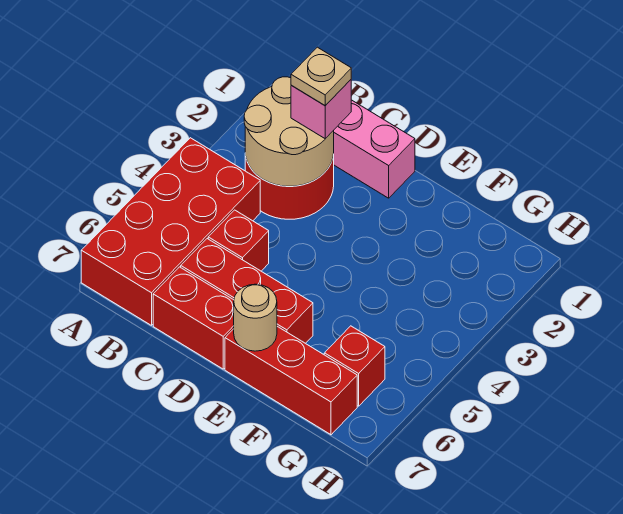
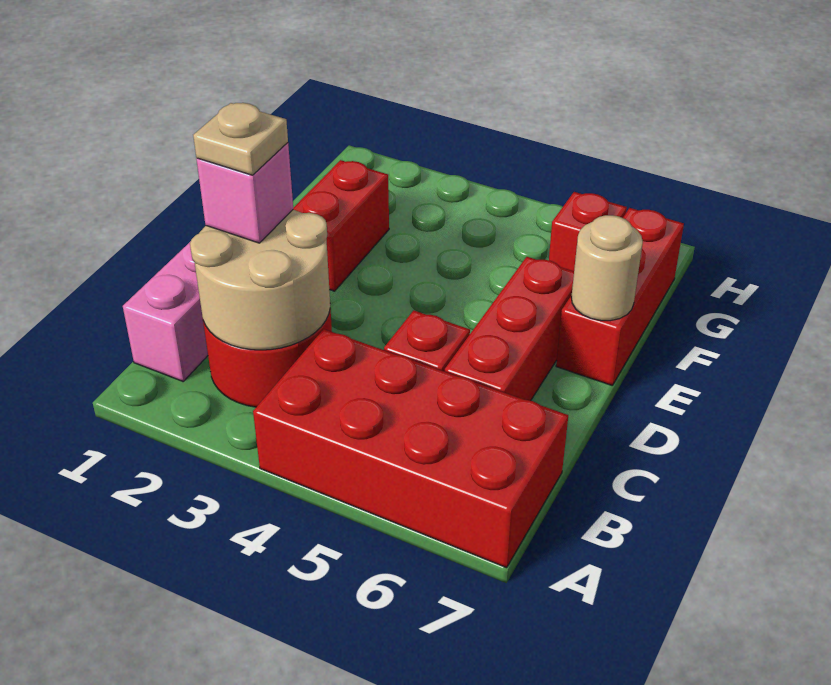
red 1x2 brick [153,267,234,369] -> red 1x2 brick moved to [293,160,389,291]

